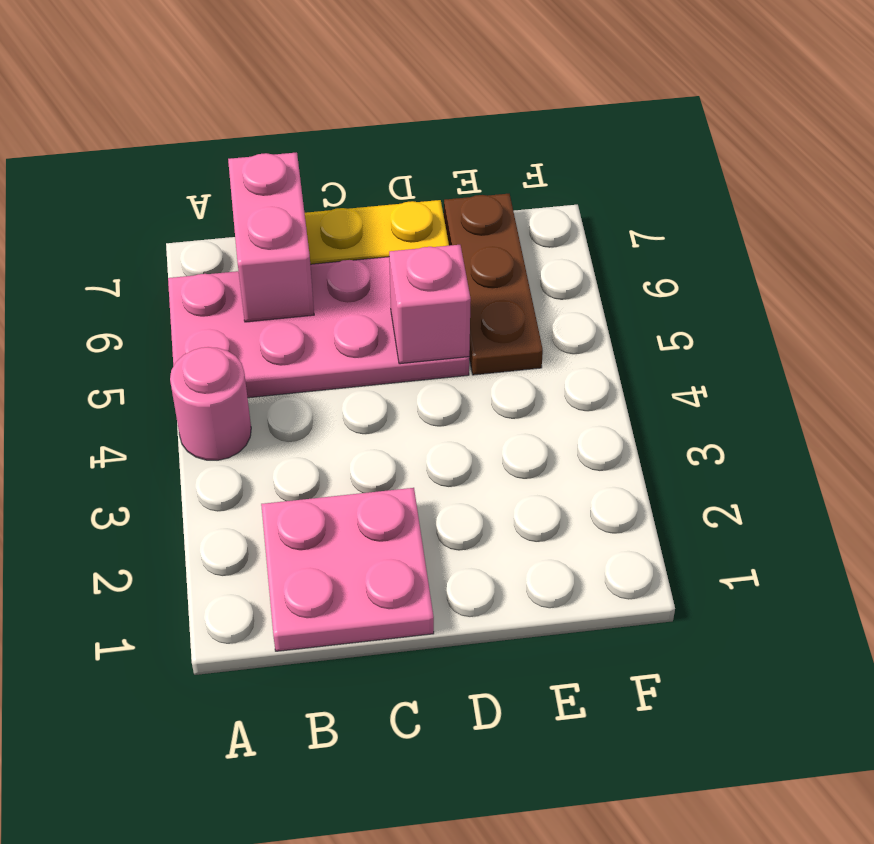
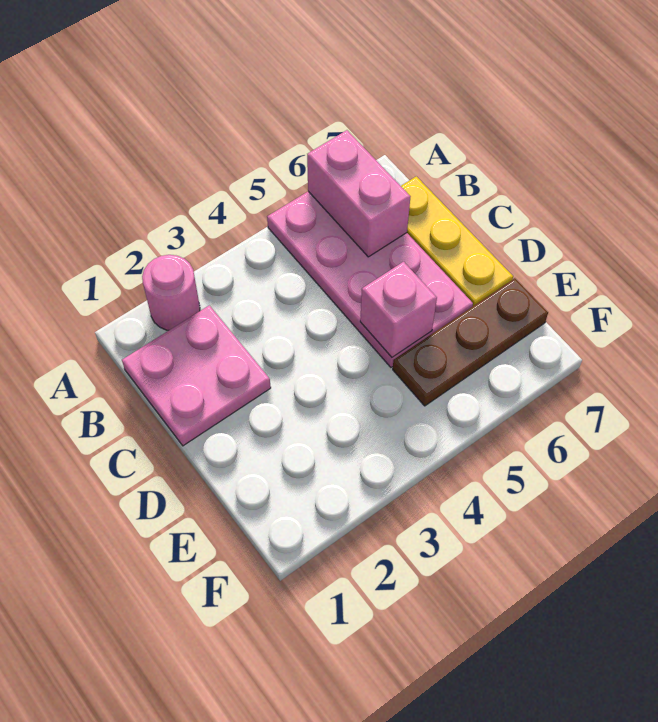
pink 1x1 round brick [170,347,251,460] -> pink 1x1 round brick moved to [142,255,200,330]
pink 1x2 brick [228,152,314,322] -> pink 1x2 brick turned to [307,130,410,257]

